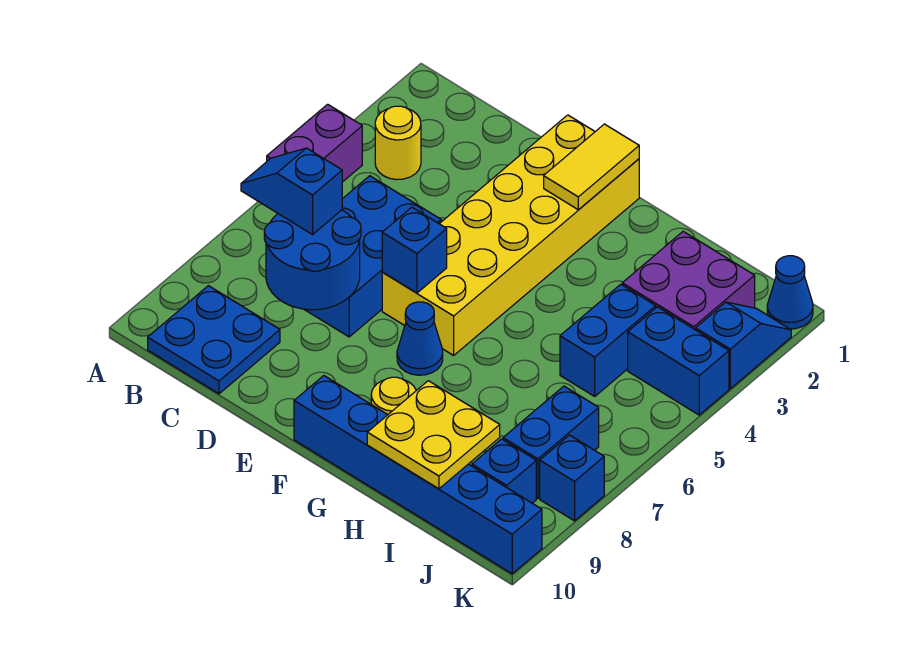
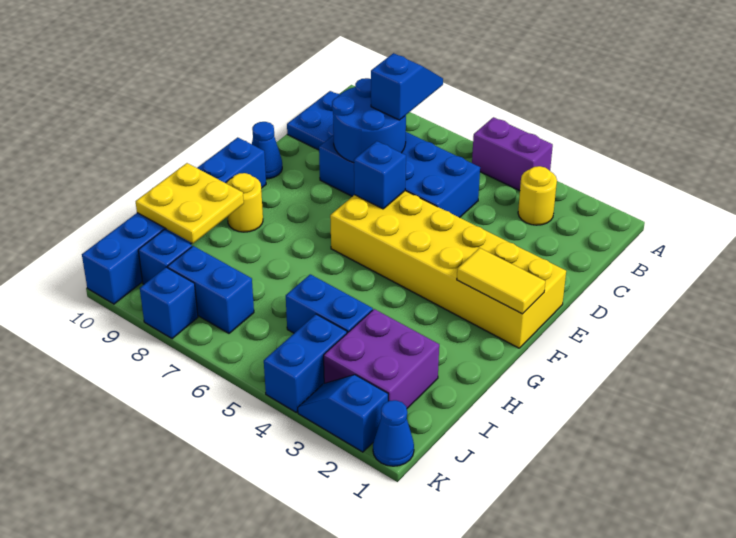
blue 2x3 brick [304,176,441,337] -> blue 2x4 brick [319,132,480,218]
blue 1x1 cone [397,302,443,375] -> blue 1x1 cone moved to [252,122,282,179]
blue 1x2 slope [696,302,791,389] -> blue 1x2 slope turned to [298,375,388,452]

